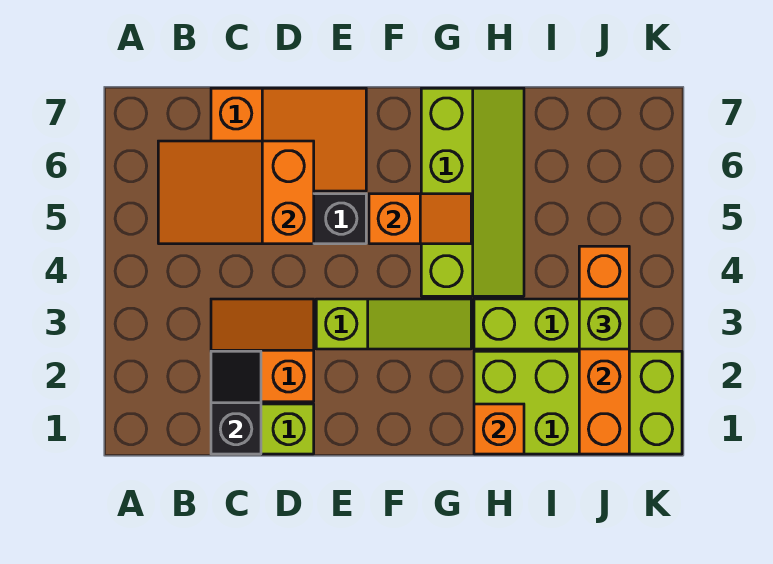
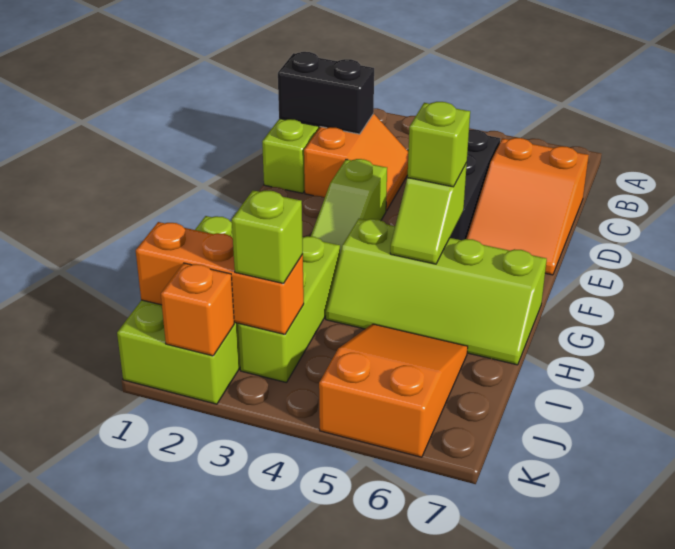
orange 2x3 slope [158,141,314,244] -> orange 2x3 slope moved to [319,324,468,457]
black 1x2 slope [211,351,261,454] -> black 1x2 brick [278,52,374,134]
orange 1x2 slope [369,194,471,244] -> lime 1x2 slope [390,163,467,264]
none -> lime 1x1 brick [408,102,470,187]
orange 1x1 brick [474,404,524,454] -> orange 1x1 brick moved to [161,263,234,356]
orange 1x4 brick [579,246,629,454] -> orange 1x3 brick [136,222,304,334]

